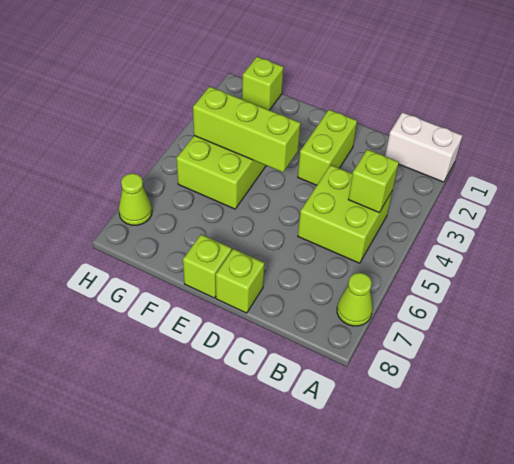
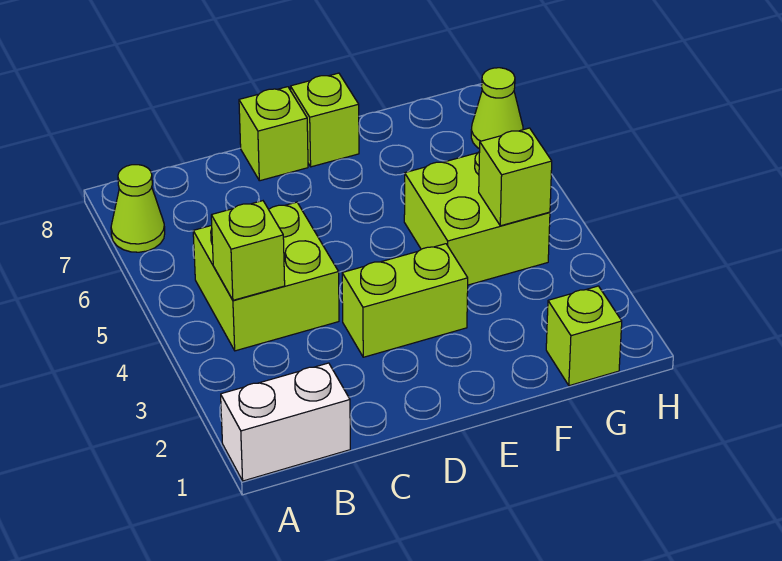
lime 1x2 brick [298,110,357,185] -> lime 1x2 brick turned to [342,244,468,357]
lime 1x3 brick [193,86,301,172] -> lime 1x1 brick [479,128,552,226]

